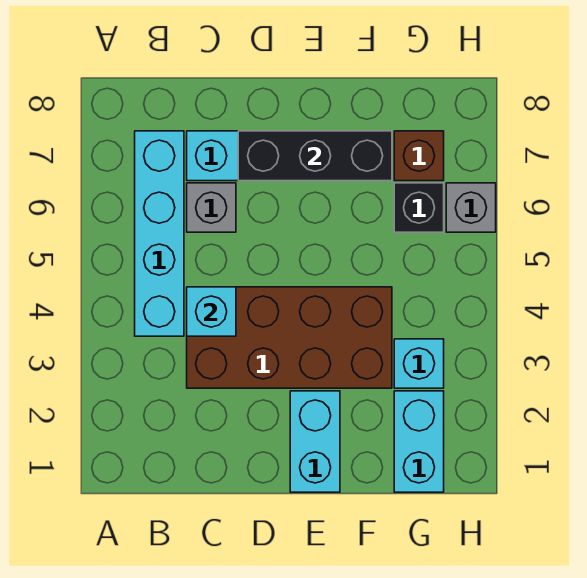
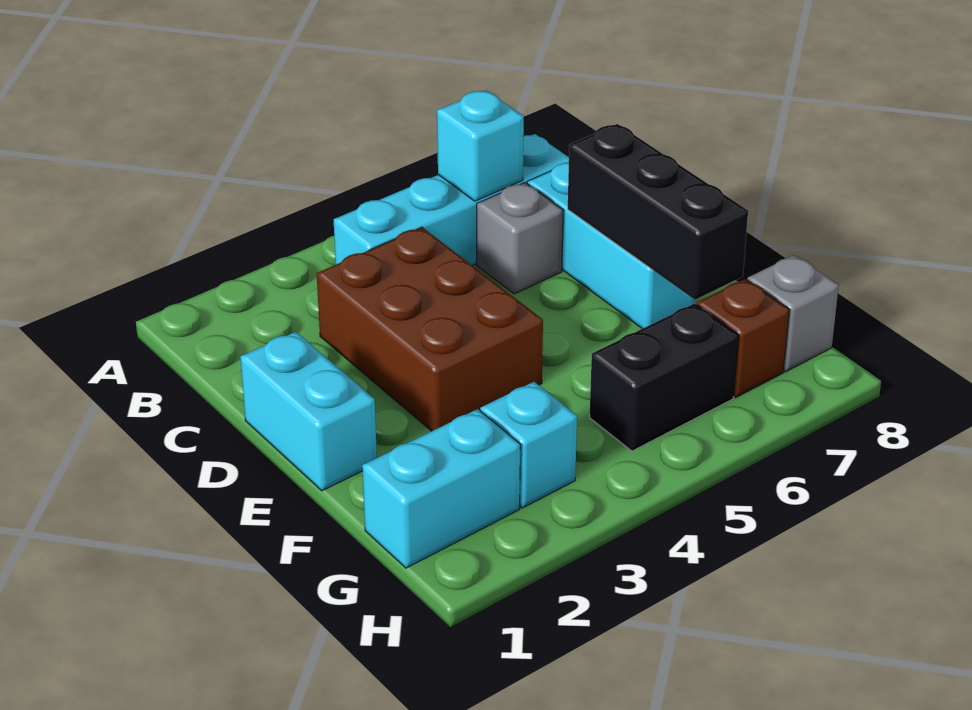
brown 2x4 brick [187,287,392,388] -> brown 2x3 brick [317,227,543,431]
cyan 1x1 brick [187,287,236,336] -> cyan 1x1 brick moved to [437,90,524,201]
cyan 1x2 brick [290,391,340,492] -> cyan 1x2 brick turned to [240,332,377,491]
black 1x1 brick [394,183,444,232] -> black 1x2 brick [590,303,738,451]
grey 1x1 brick [446,183,496,232] -> grey 1x1 brick moved to [747,255,839,372]

